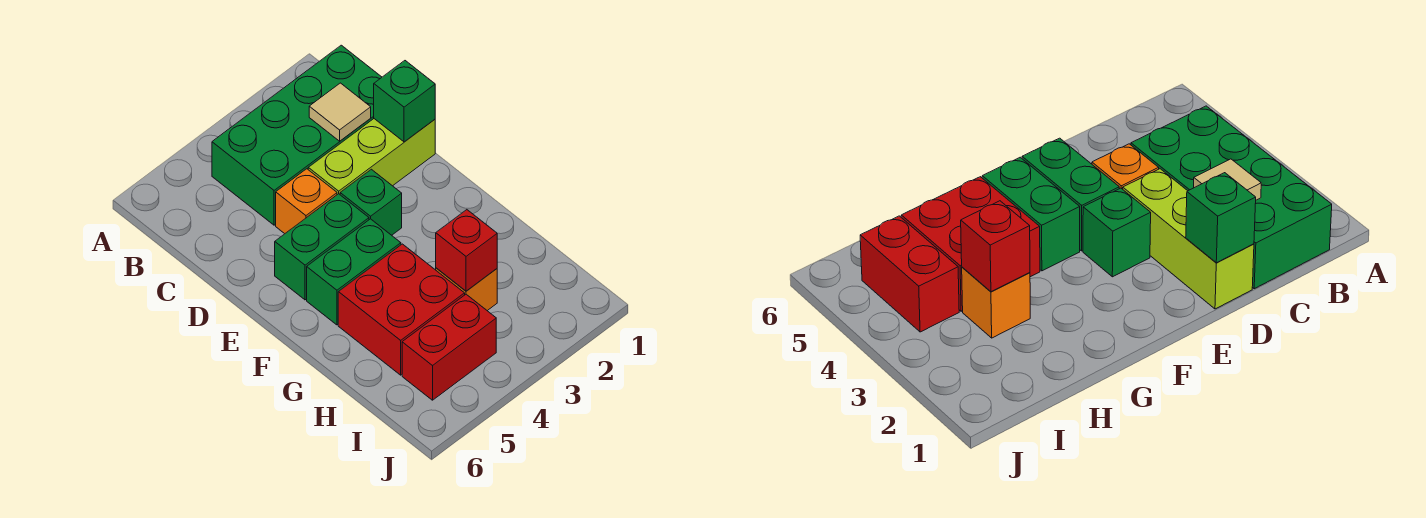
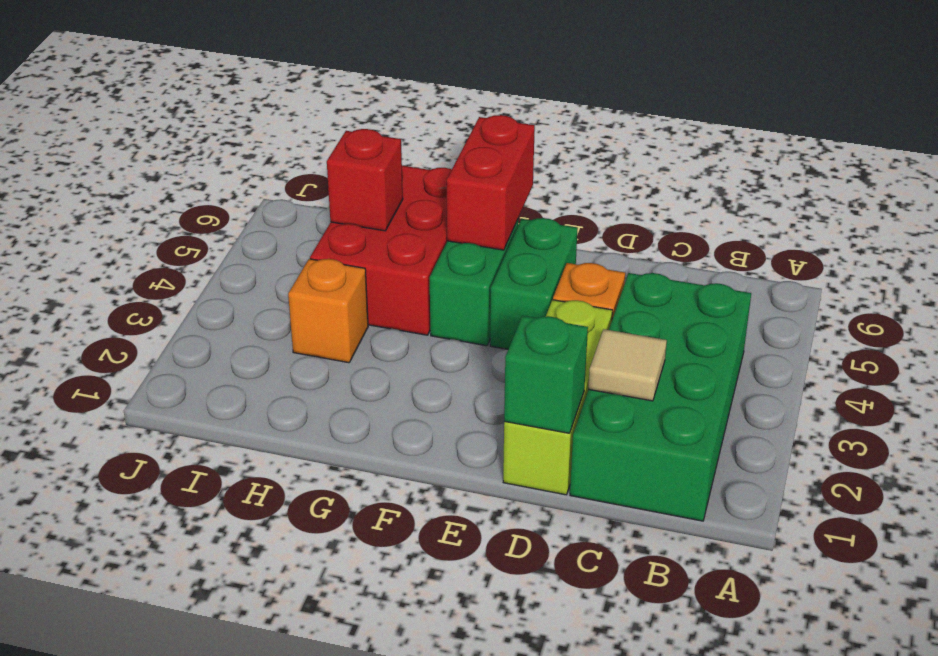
green 1x1 brick [340,169,402,235] -> none
red 2x2 brick [338,244,465,375] -> red 2x3 brick [310,166,452,335]
red 1x1 brick [436,210,497,291] -> red 1x1 brick moved to [327,129,403,231]
red 1x2 brick [402,294,496,400] -> red 1x2 brick moved to [447,115,535,250]

